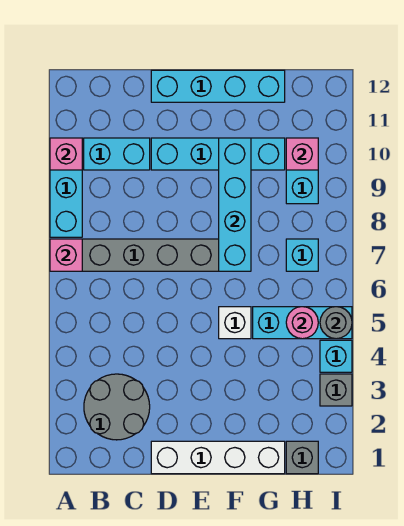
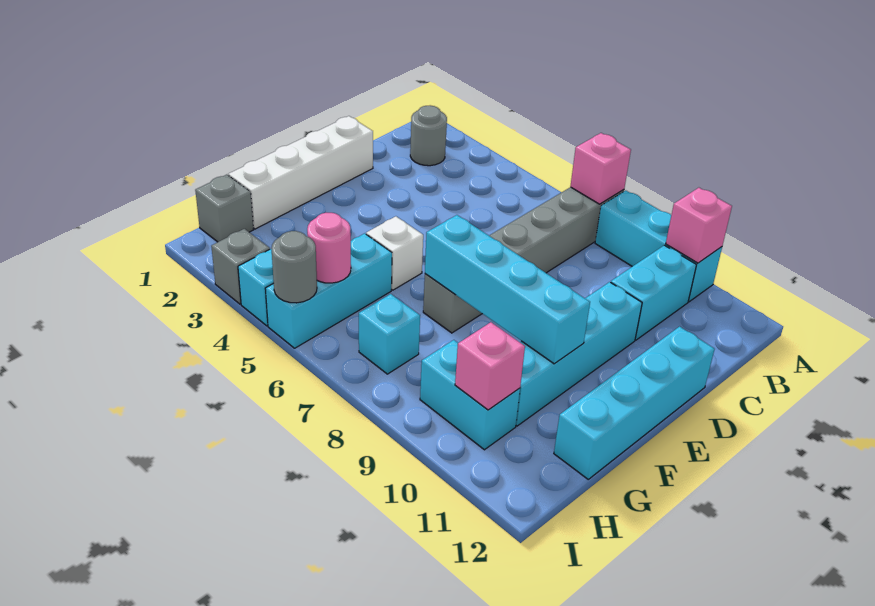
grey 2x2 round brick [84,374,150,440] -> grey 1x1 round brick [410,105,447,166]

